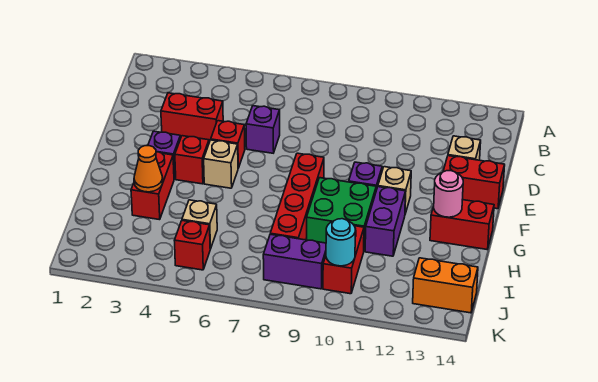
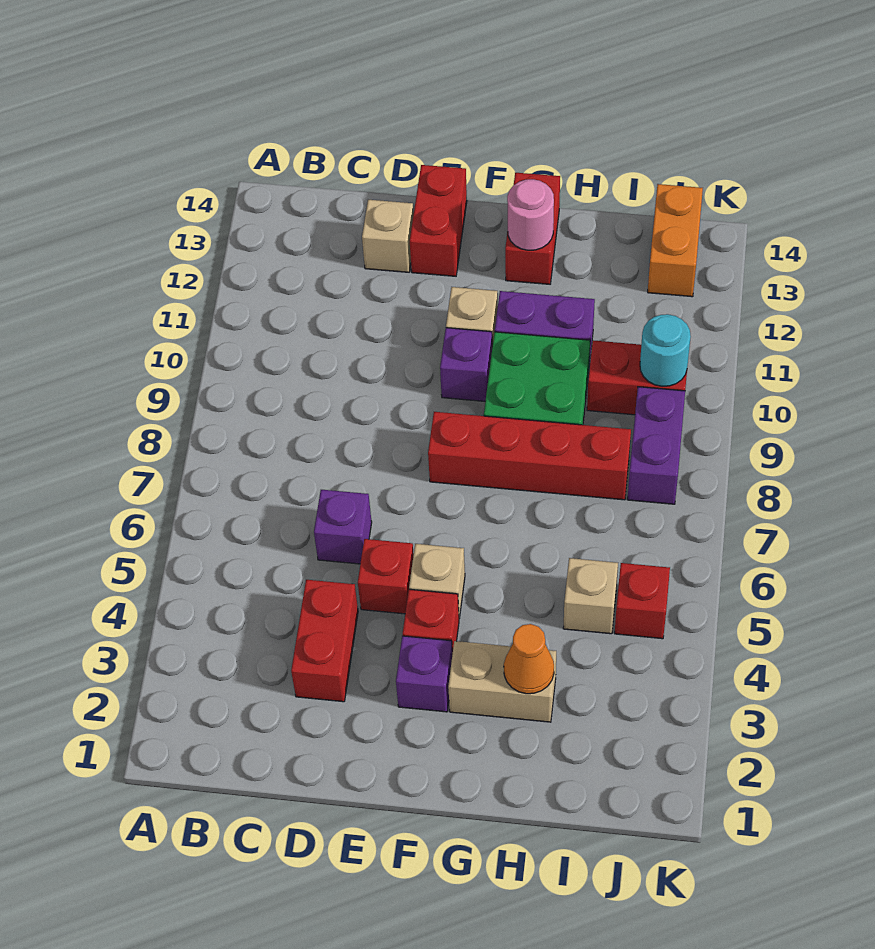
red 1x2 brick [131,152,174,220] -> tan 1x2 brick [448,641,556,722]

